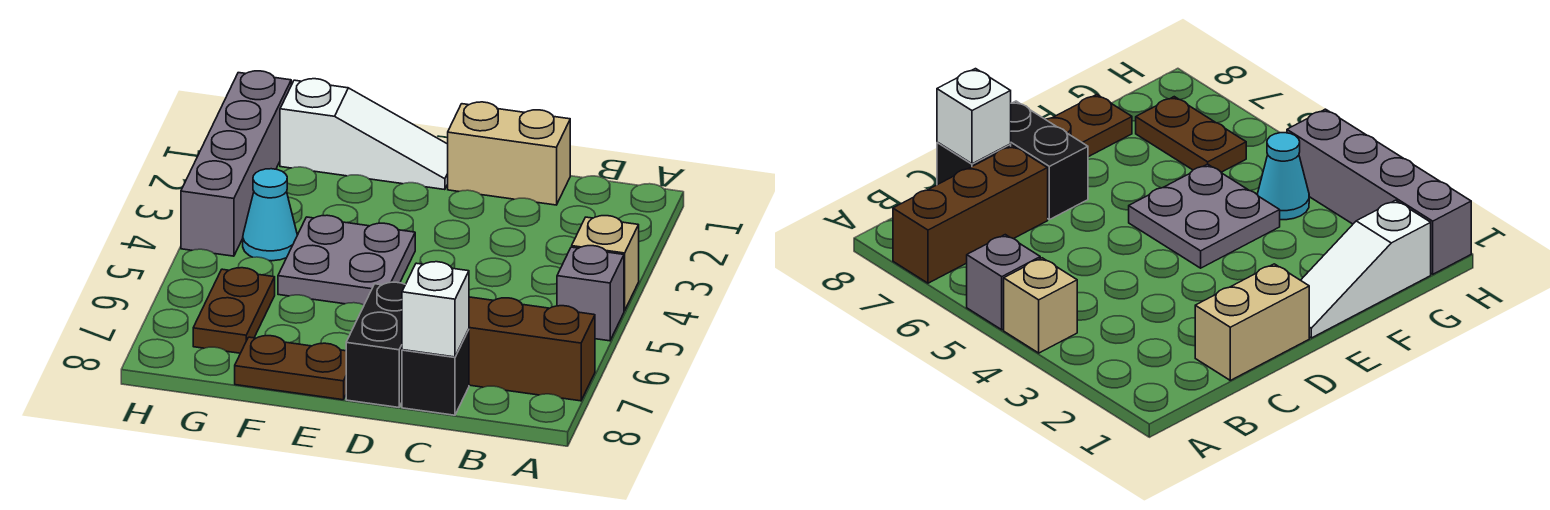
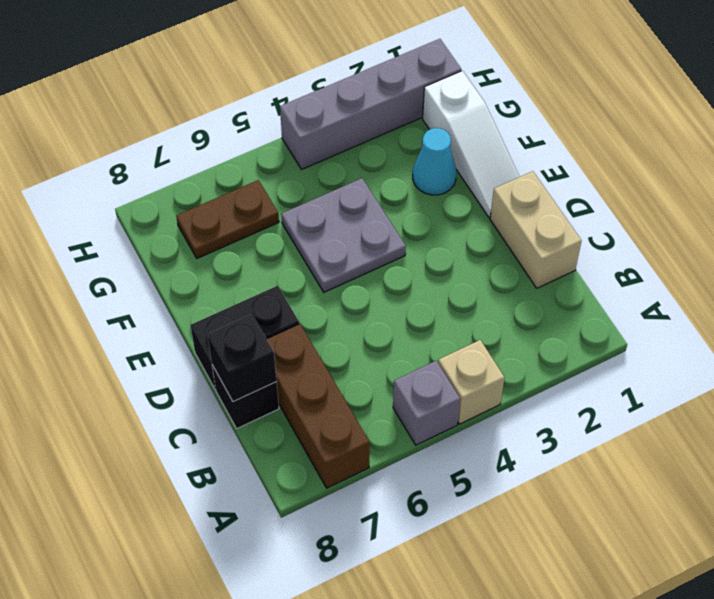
white 1x1 brick [402,262,469,357] -> black 1x1 brick [207,314,277,402]
brown 1x2 plate [235,336,346,400] -> none
cyan 1x1 cone [243,169,297,261] -> cyan 1x1 cone moved to [413,128,456,195]

